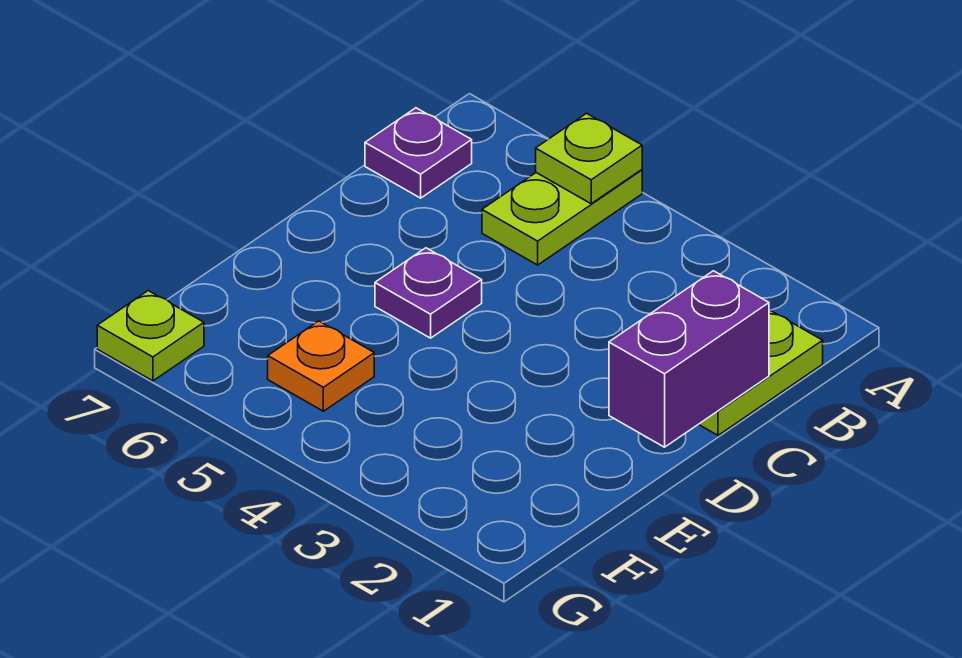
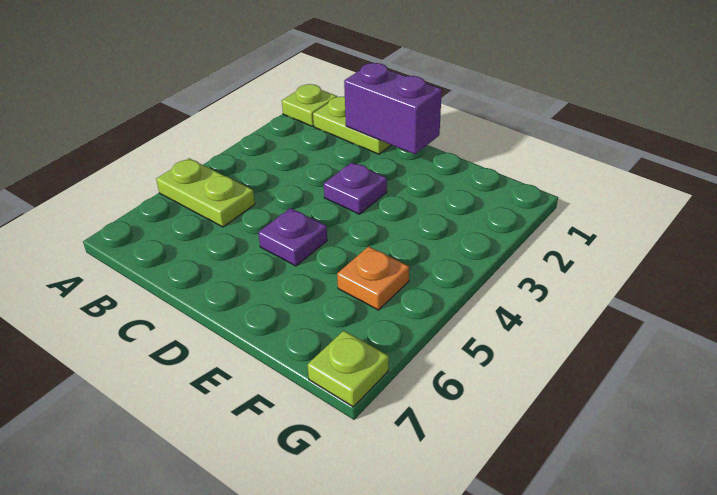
lime 1x1 plate [536,113,642,204] -> lime 1x1 plate moved to [282,84,337,126]
purple 1x1 plate [365,108,472,198] -> purple 1x1 plate moved to [324,163,387,214]

